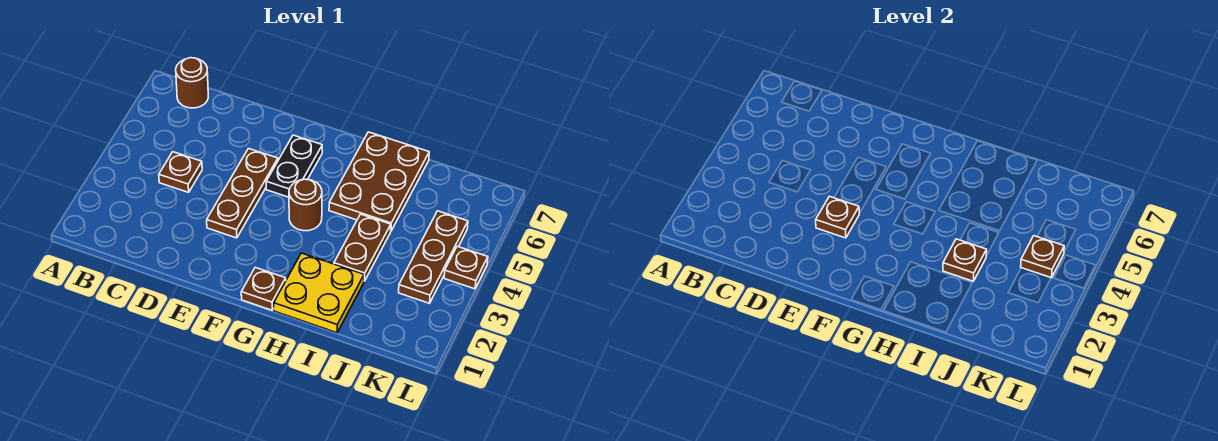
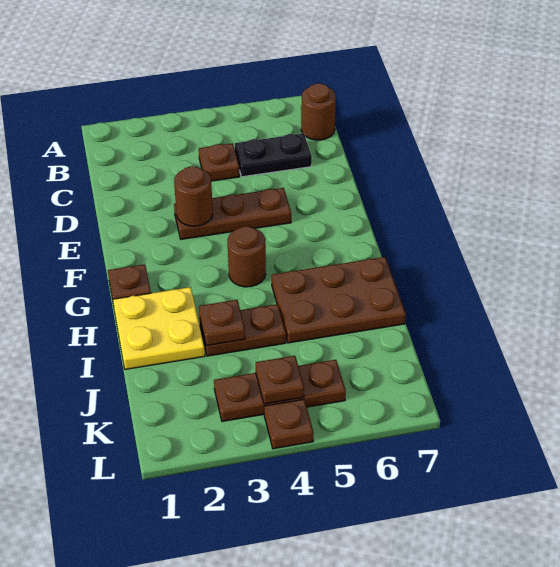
brown 1x1 plate [816,196,859,238] -> brown 1x1 round brick [174,166,213,226]
black 1x2 plate [266,135,322,197] -> black 1x2 plate moved to [235,133,312,177]

